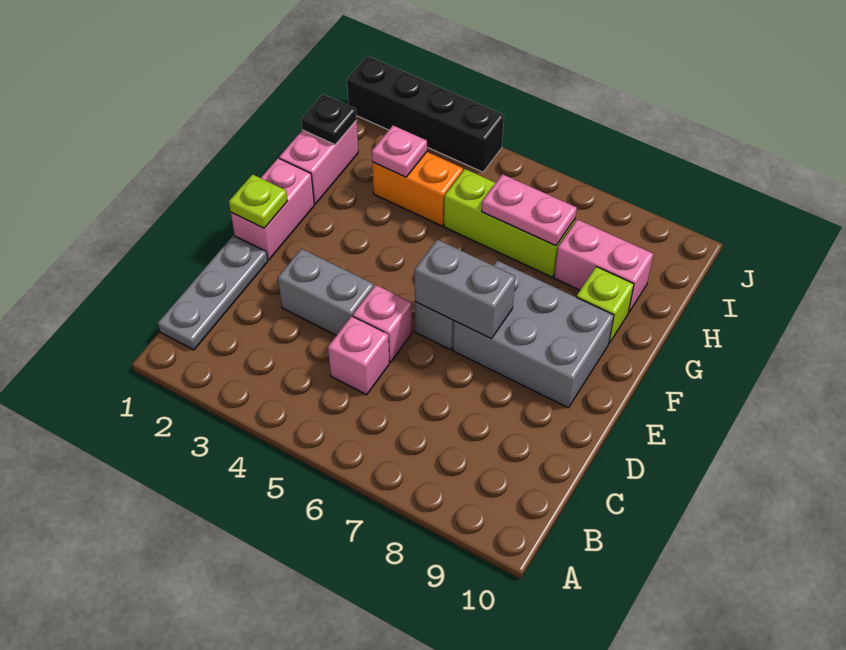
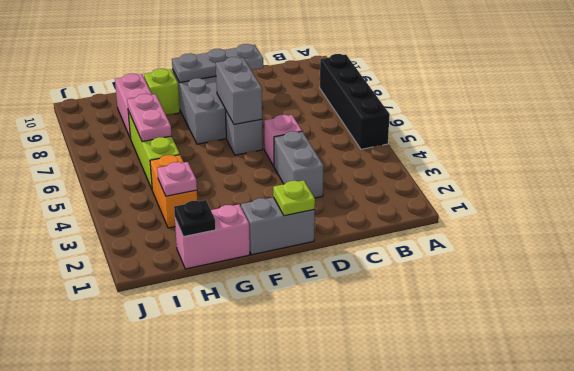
grey 1x3 plate [158,235,268,350] -> grey 1x3 plate moved to [172,44,263,83]
pink 1x1 brick [328,316,389,395] -> none
pink 1x2 brick [231,158,314,260] -> grey 1x2 brick [241,197,315,255]
black 1x4 brick [347,56,504,172] -> black 1x4 brick moved to [320,54,390,149]

